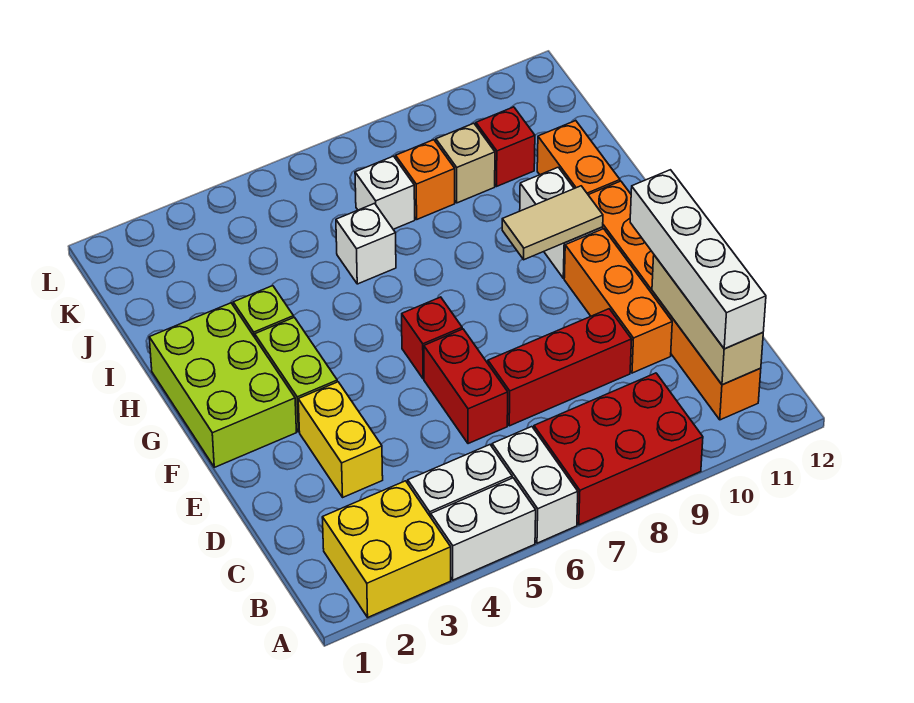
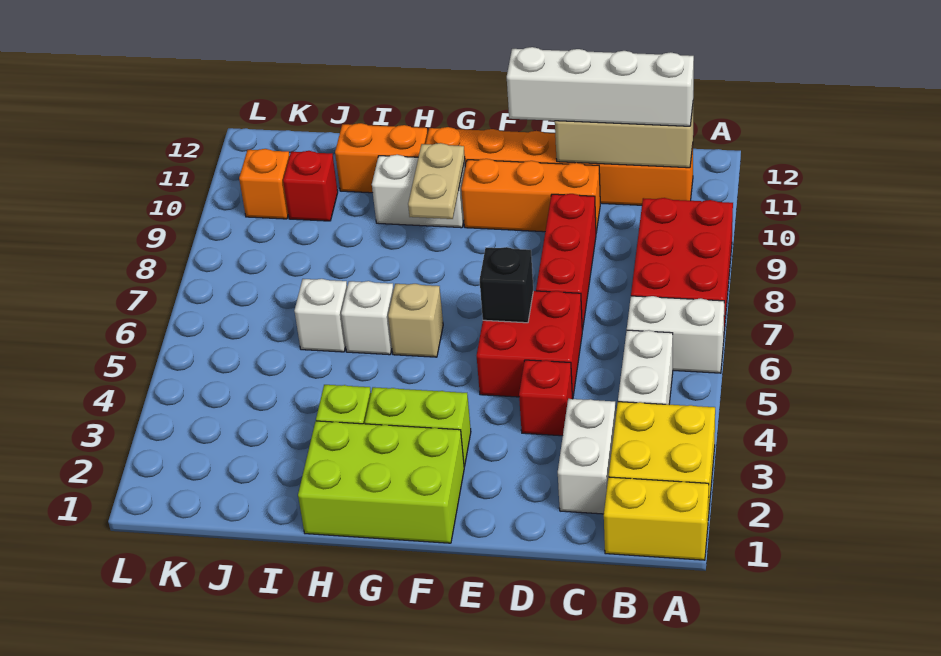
white 1x2 brick [431,478,536,580] -> white 1x2 brick moved to [558,399,616,514]
yellow 1x2 brick [298,382,383,497] -> yellow 1x2 brick moved to [604,477,709,560]
red 1x2 brick [424,329,508,444] -> red 2x2 brick [477,291,582,399]
none -> black 1x1 brick [480,247,533,323]
red 1x1 brick [402,297,462,379] -> red 1x1 brick moved to [519,360,572,436]
tan 1x2 tile [502,186,603,260] -> tan 1x2 plate [408,143,465,219]
white 1x1 brick [355,156,415,229] -> white 1x1 brick moved to [341,281,394,355]
orange 1x1 brick [396,140,455,219] -> orange 1x1 brick moved to [239,149,290,219]
tan 1x1 brick [436,123,495,203] -> tan 1x1 brick moved to [388,284,443,357]

